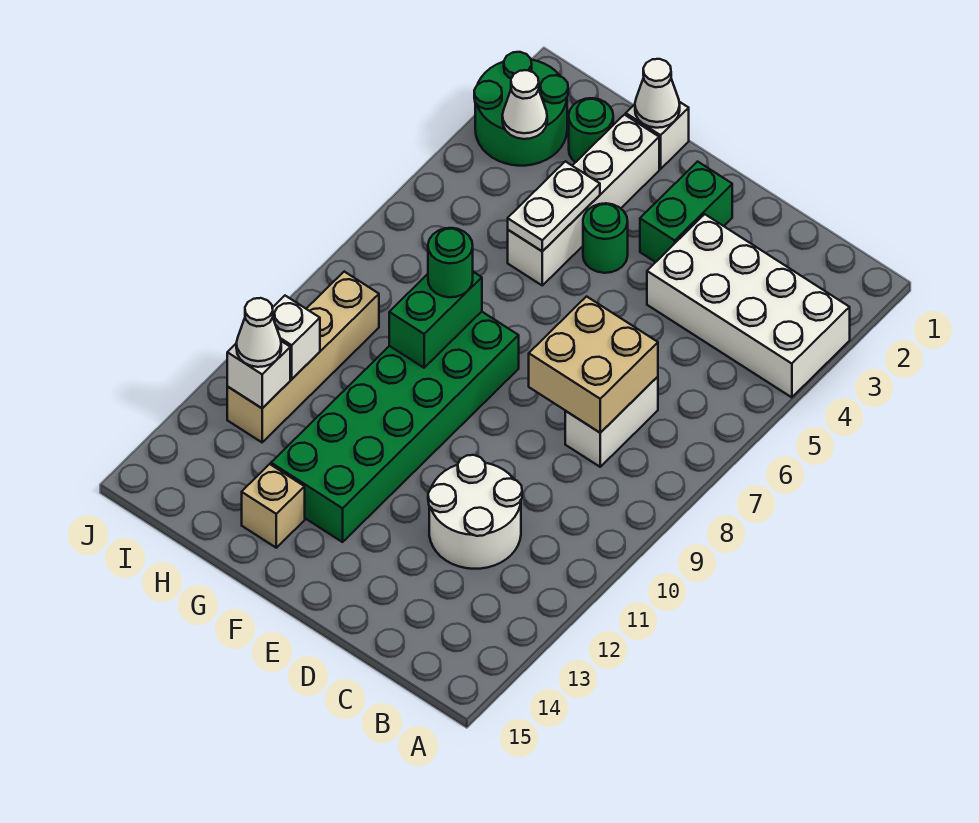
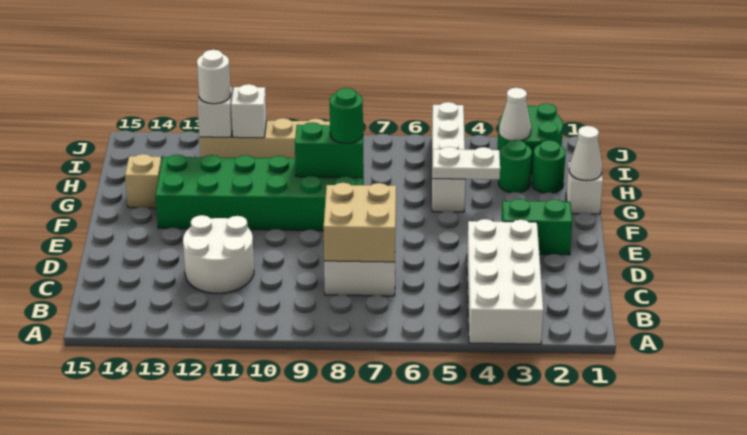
green 1x1 round brick [583,203,628,273] -> green 1x1 round brick moved to [499,140,532,193]
white 1x4 brick [508,115,659,285] -> white 1x4 brick turned to [432,102,465,212]
white 1x1 cone [236,298,281,367] -> white 1x1 round brick [197,50,231,104]

